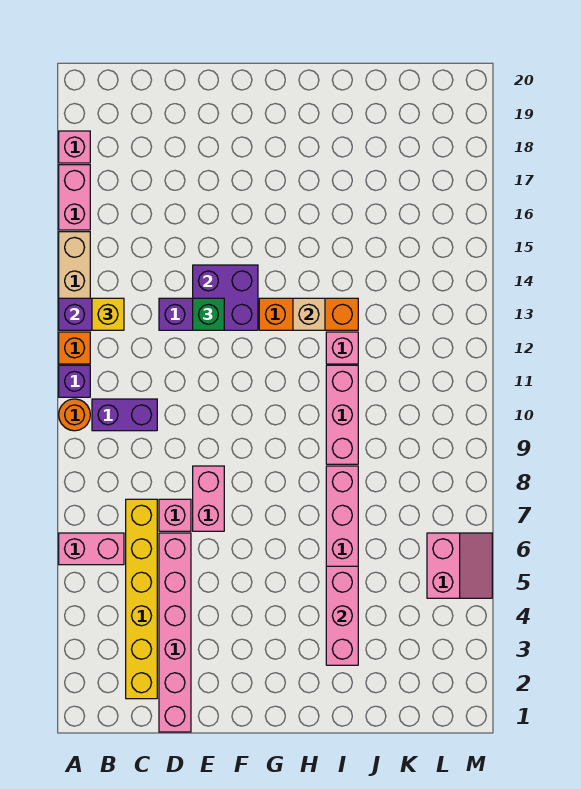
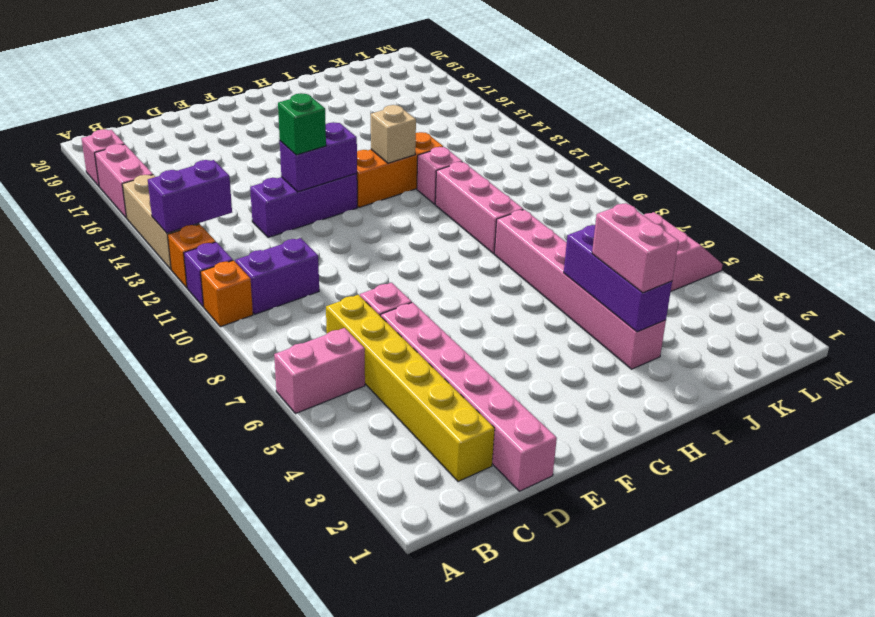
orange 1x1 round brick [59,399,90,431] -> orange 1x1 brick [201,260,253,327]
yellow 1x1 brick [92,298,124,330] -> none
pink 1x2 brick [193,466,224,531] -> pink 1x2 brick moved to [592,203,679,293]
purple 2x2 brick [193,265,258,330] -> purple 1x2 brick [280,122,357,192]
pink 1x3 brick [326,566,358,665] -> purple 1x3 brick [564,225,672,332]

